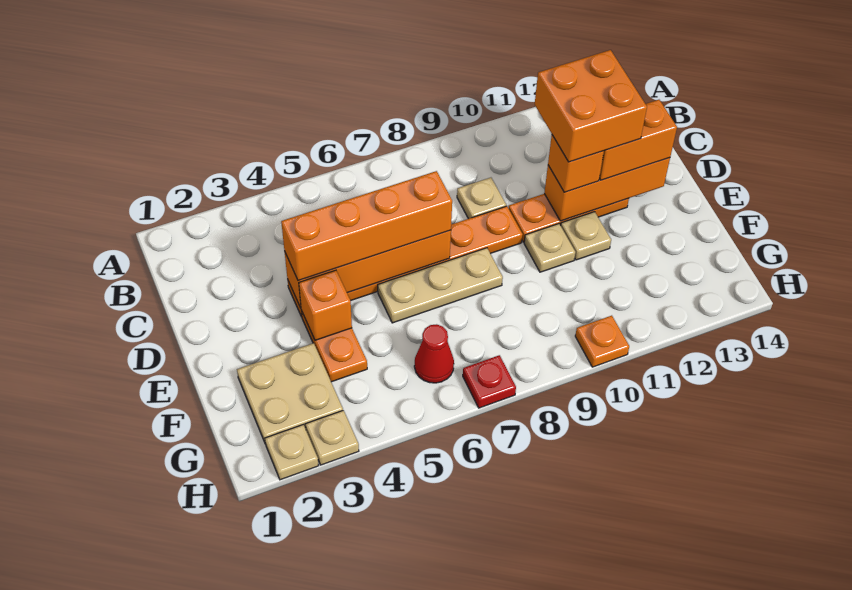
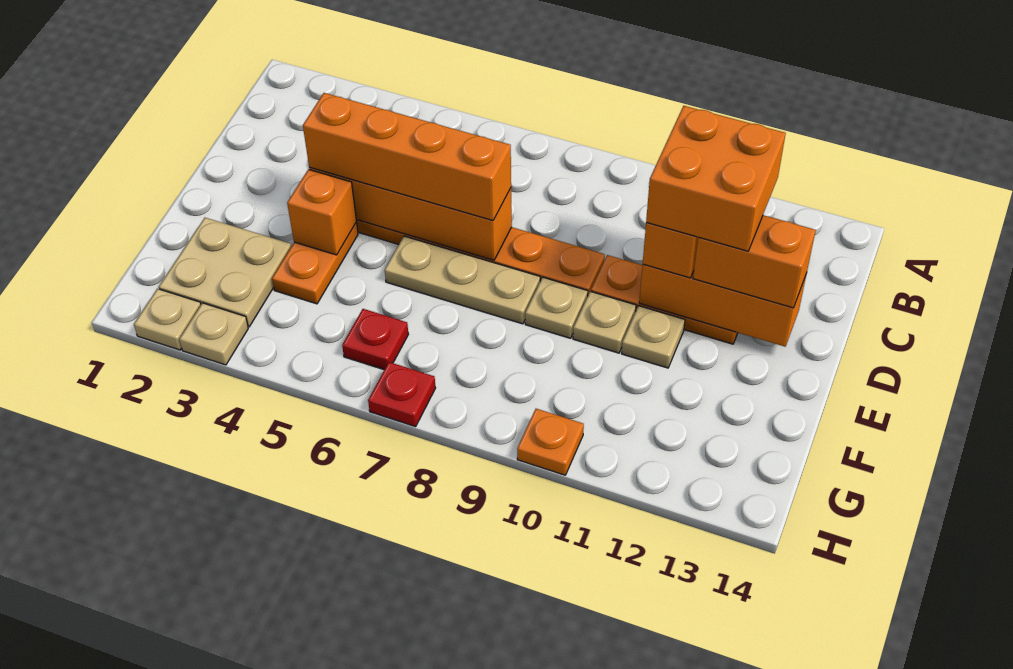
tan 1x1 plate [457,178,506,219] -> tan 1x1 plate moved to [525,277,588,338]
red 1x1 cone [414,324,454,383] -> red 1x1 plate [342,309,408,370]

